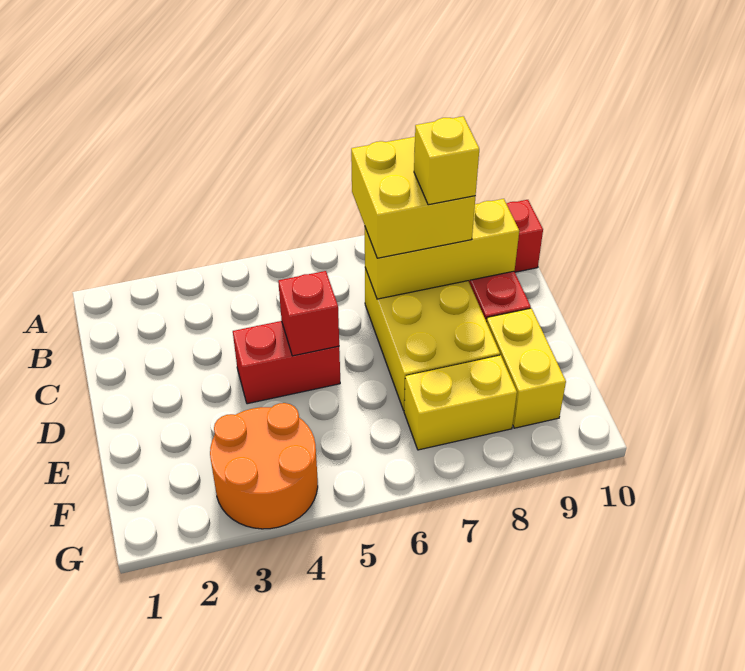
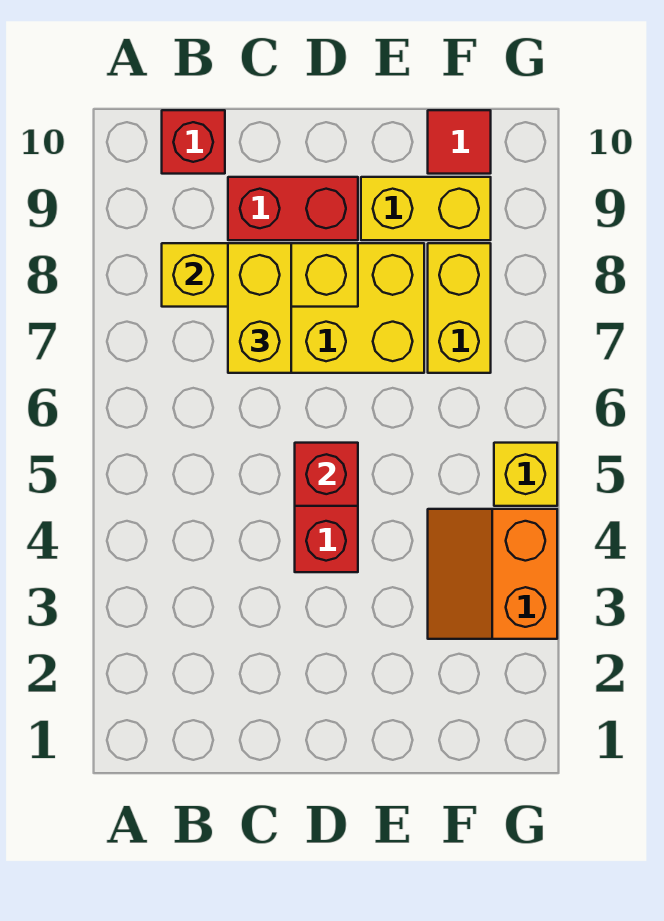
yellow 2x2 brick [351,137,476,258] -> yellow 1x2 brick [228,243,291,373]
yellow 1x3 brick [365,199,519,299] -> yellow 1x3 brick turned to [162,243,358,307]
yellow 1x1 brick [414,116,479,205] -> yellow 1x1 brick moved to [494,443,557,506]
orange 2x2 round brick [210,403,318,529] -> orange 2x2 slope [428,509,557,639]
none -> red 1x1 tile [428,110,491,174]

